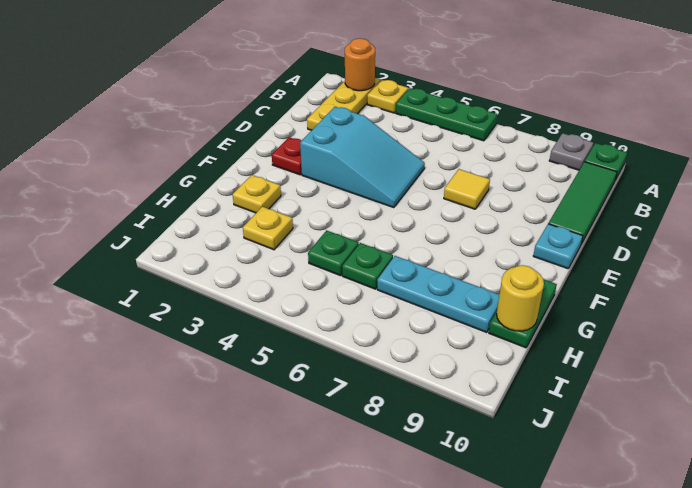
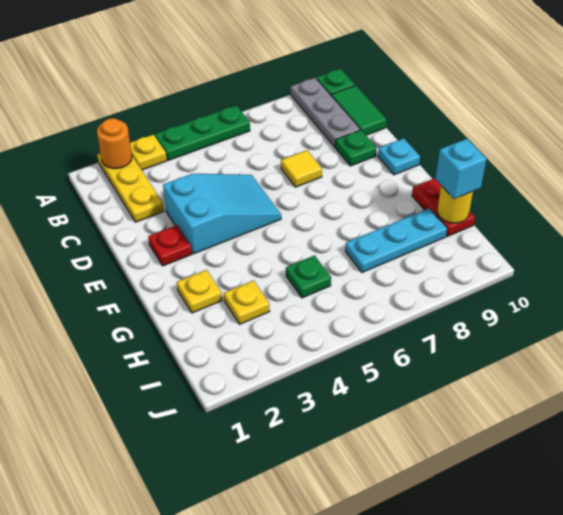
grey 1x1 plate [549,133,593,170] -> grey 1x3 plate [291,78,360,147]
green 1x3 tile [548,162,617,244] -> green 1x2 tile [331,85,387,135]
green 1x2 plate [489,279,557,348] -> red 1x2 plate [412,178,475,236]
green 1x1 plate [342,243,393,289] -> green 1x1 plate moved to [335,130,377,166]
none -> cyan 1x1 brick [435,139,486,199]

